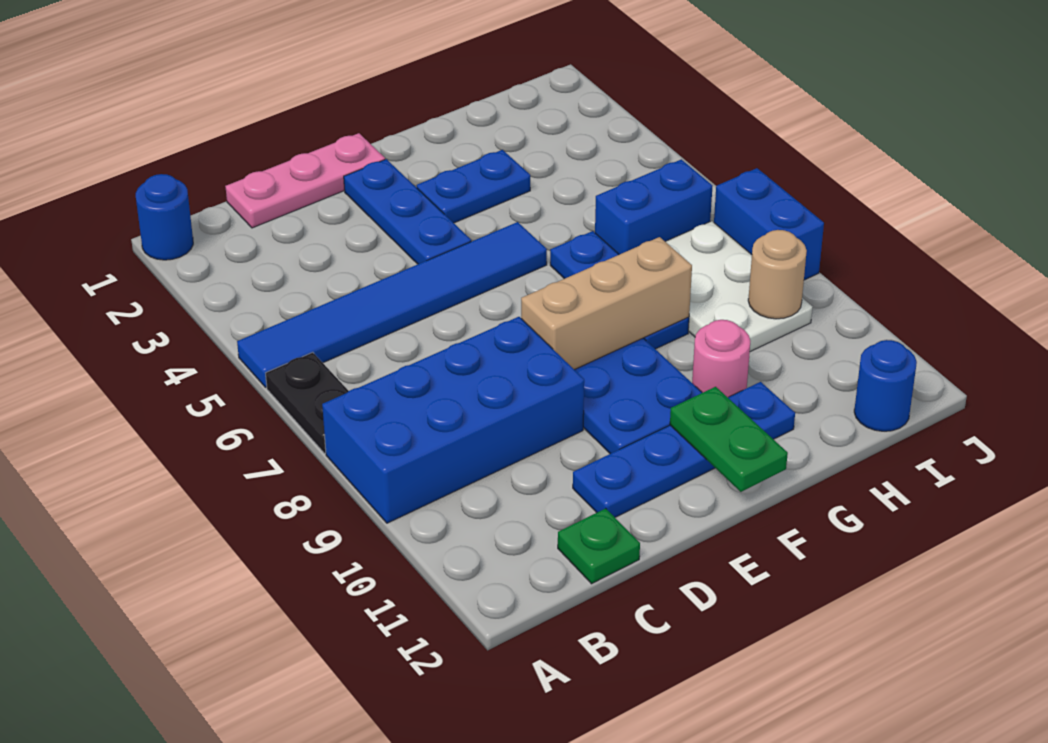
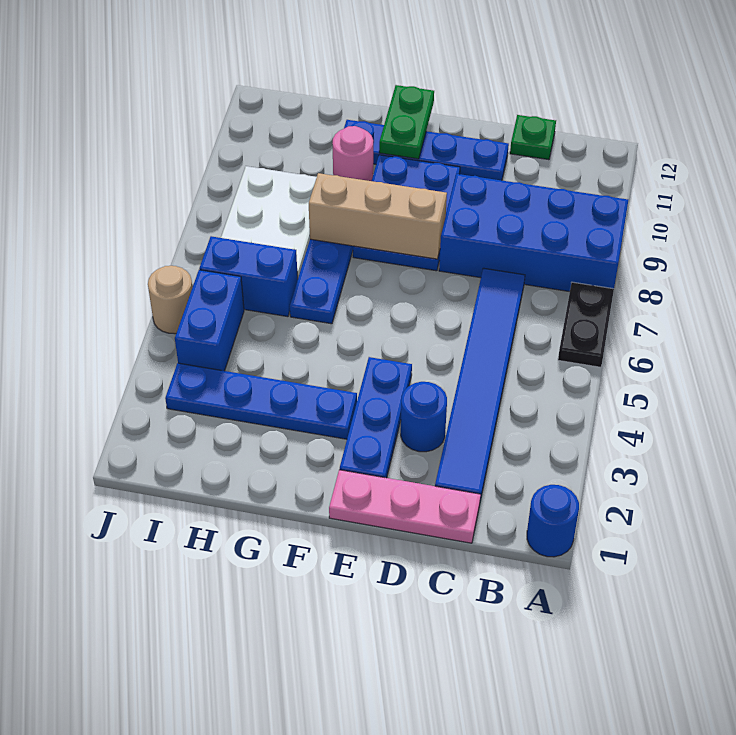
blue 1x6 tile [237,222,547,387] -> blue 1x6 tile turned to [435,268,525,501]
blue 1x2 plate [417,150,530,223] -> blue 1x4 plate [165,363,357,439]
tan 1x1 round brick [748,230,807,319] -> tan 1x1 round brick moved to [148,266,193,334]
blue 1x1 round brick [854,340,917,431] -> blue 1x1 round brick moved to [401,382,447,452]
blue 1x2 brick [714,168,824,280] -> blue 1x2 brick moved to [175,270,244,371]

